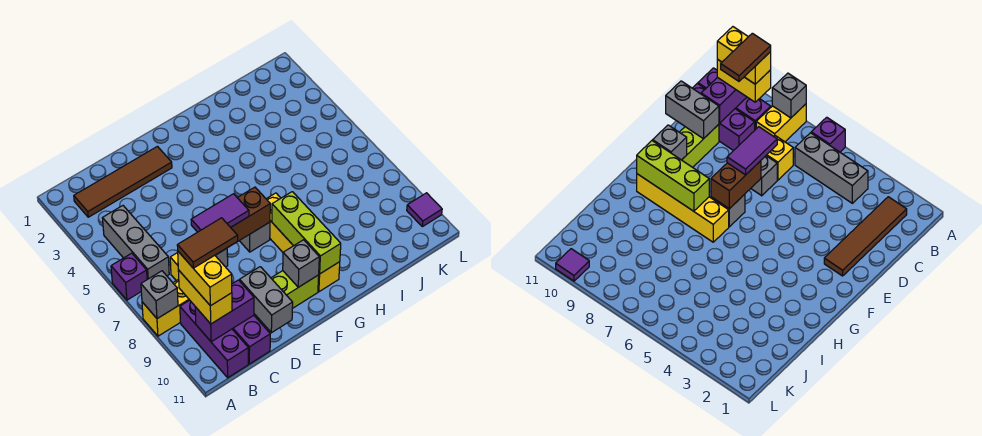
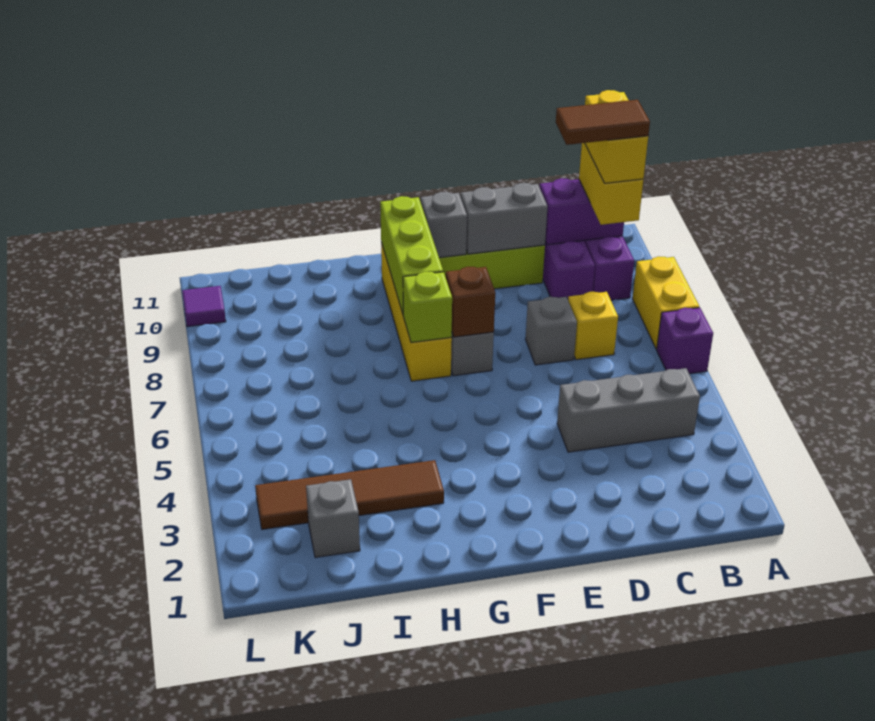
yellow 1x2 brick [142,279,189,336] -> yellow 1x2 brick turned to [632,256,699,349]
grey 1x1 brick [141,271,178,319] -> grey 1x1 brick moved to [306,479,360,558]
brown 1x4 tile [74,146,172,217] -> brown 1x4 tile moved to [255,460,444,529]
grey 1x3 brick [103,206,169,280] -> grey 1x3 brick turned to [557,368,700,452]
purple 1x2 tile [191,194,249,232] -> none
grey 1x2 brick [240,267,293,333] -> grey 1x2 brick turned to [461,183,548,254]
brown 1x2 brick [229,187,270,247] -> brown 1x1 brick [446,267,495,337]
none -> lime 1x1 brick [403,272,452,343]

